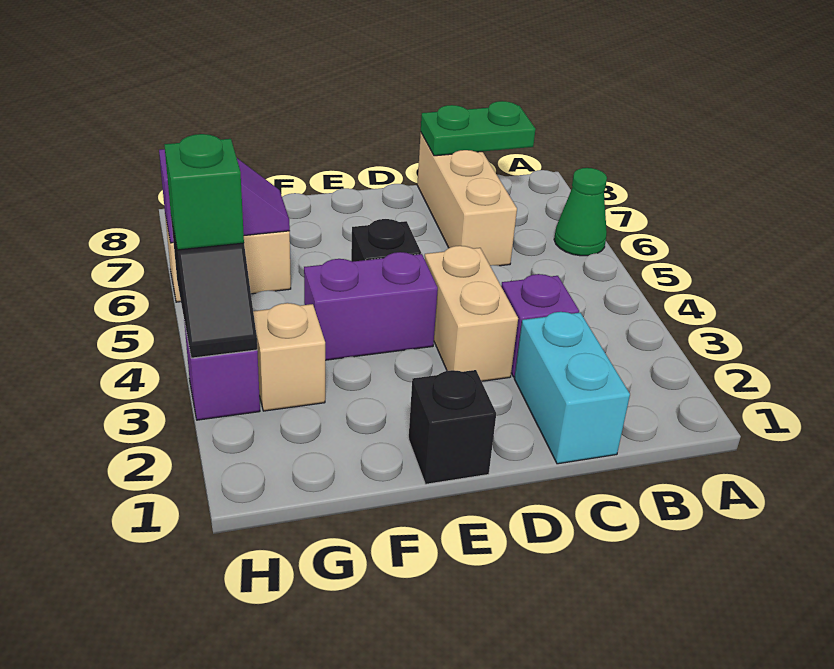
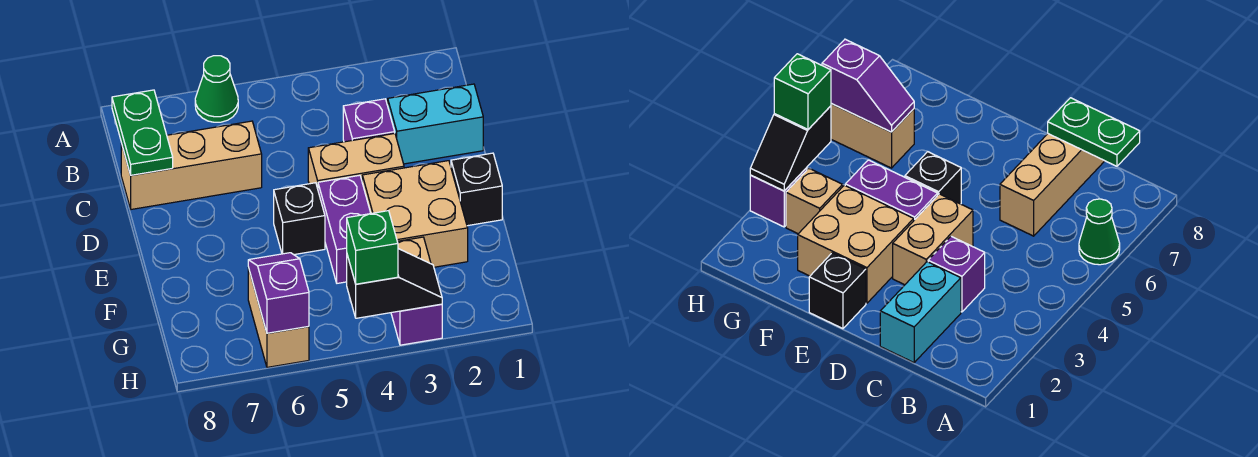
none -> tan 2x2 brick [362,161,468,267]

